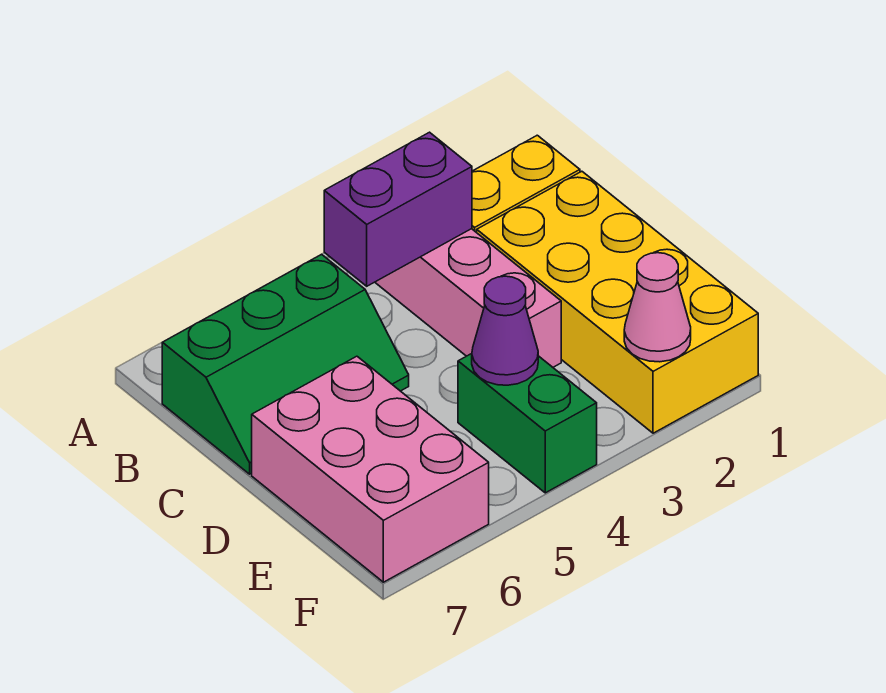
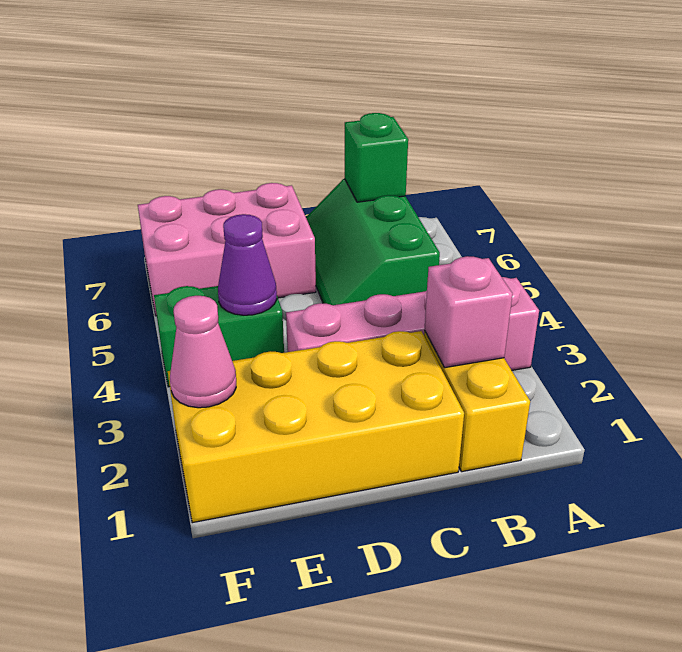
none -> pink 1x1 brick [424,256,512,368]
purple 1x2 brick [324,132,472,286] -> none
none -> green 1x1 brick [345,113,408,202]

